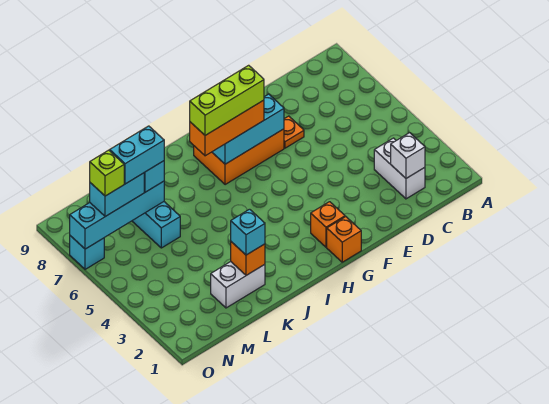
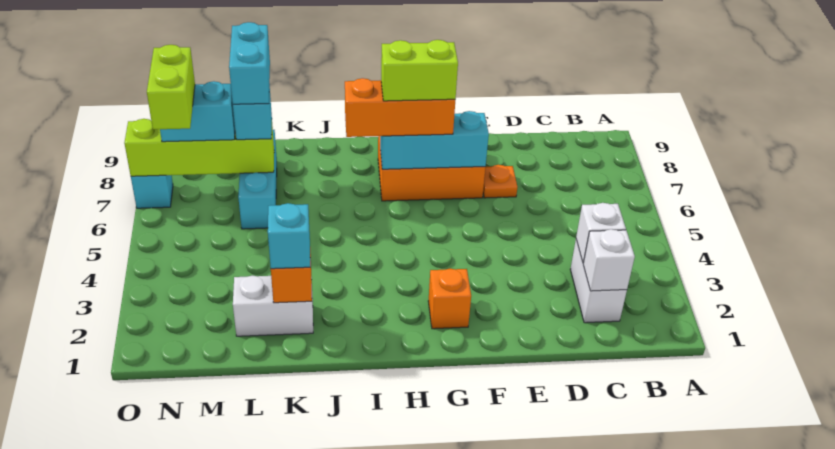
none -> white 1x1 brick [576,203,626,263]
orange 1x1 brick [327,217,361,262] -> none
lime 1x3 brick [190,65,264,135] -> lime 1x2 brick [381,40,458,101]
cyan 1x4 brick [70,181,164,249] -> lime 1x4 brick [124,119,274,176]
cyan 1x2 brick [110,126,164,184] -> cyan 1x2 brick turned to [229,22,270,104]
lime 1x1 brick [90,150,124,196] -> lime 1x2 brick [147,45,195,129]

